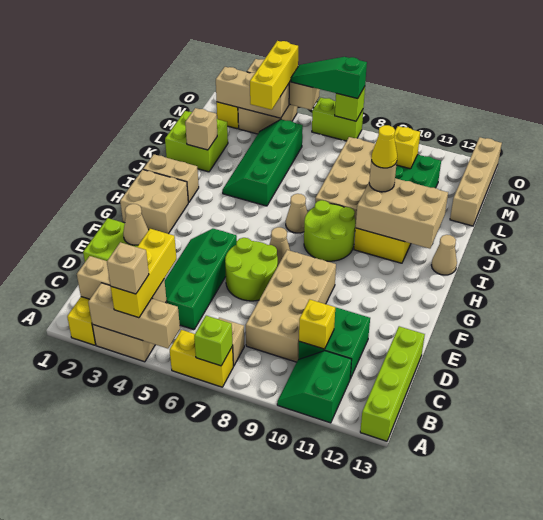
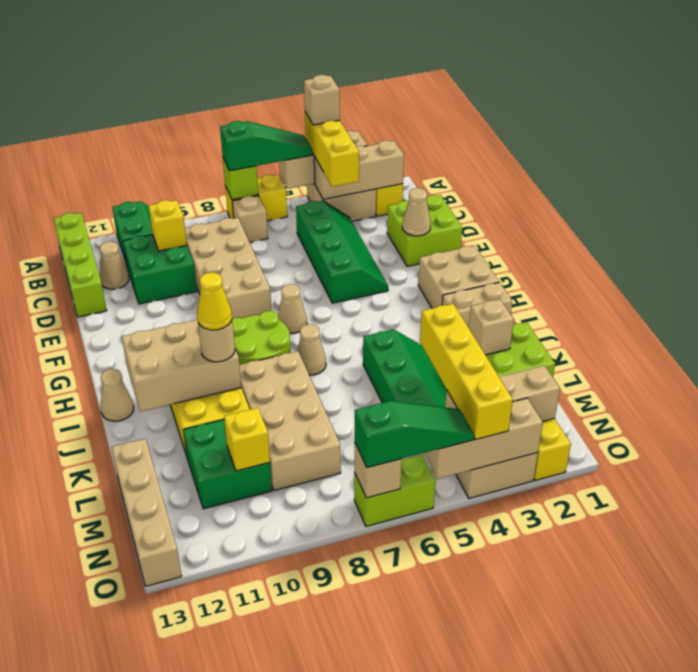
none -> green 1x3 slope [220,121,313,171]
none -> tan 1x1 cone [99,242,129,289]
lime 2x2 round brick [225,238,278,301] -> none
yellow 1x3 brick [250,41,298,110] -> yellow 1x4 brick [420,304,513,440]
lime 1x1 brick [335,87,365,121] -> tan 1x1 brick [355,444,402,498]

